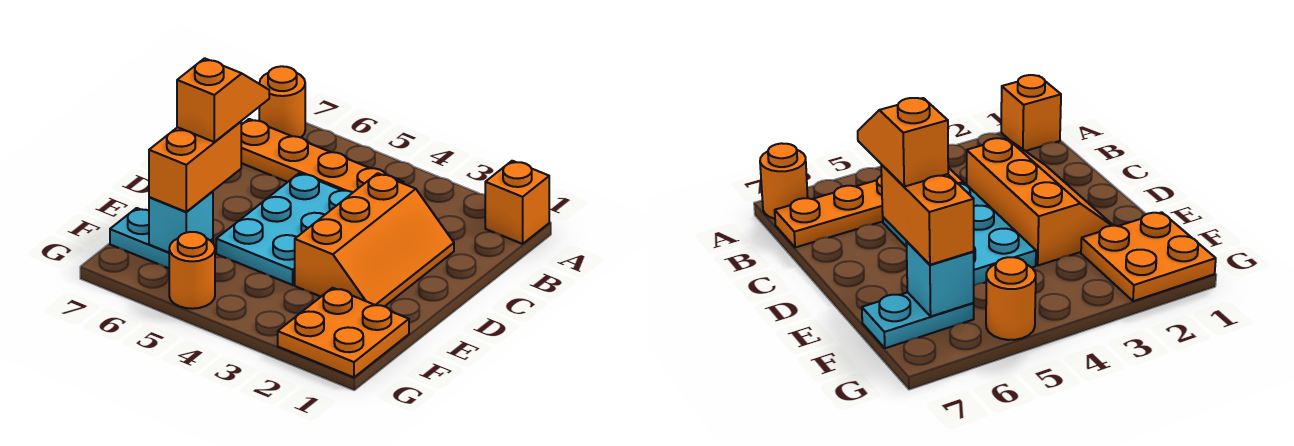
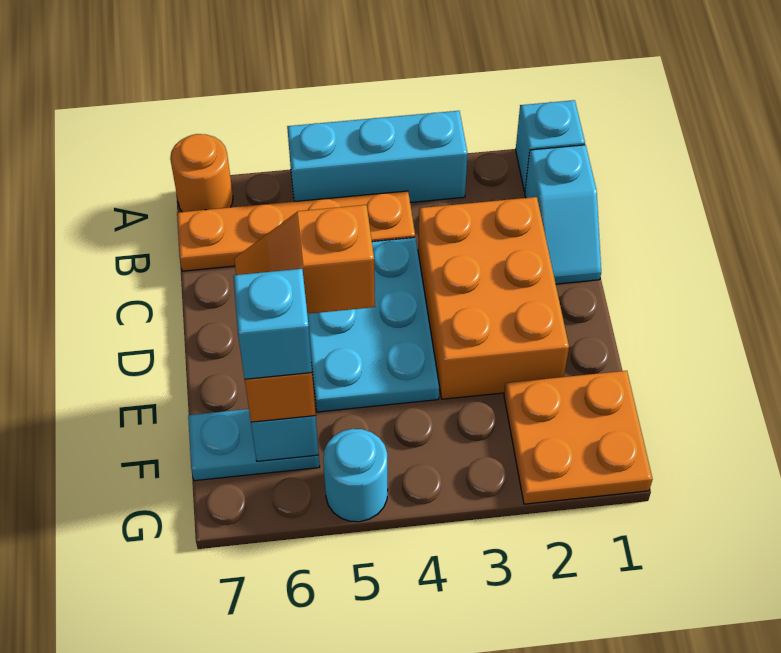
orange 1x1 brick [485,161,549,244] -> cyan 1x1 brick [516,100,585,191]
none -> cyan 1x3 brick [287,111,468,202]
none -> cyan 1x2 slope [525,145,601,284]
orange 2x3 slope [295,173,454,306] -> orange 2x3 brick [418,197,569,399]
orange 1x2 slope [177,58,269,142] -> orange 1x2 slope turned to [234,205,375,314]
none -> cyan 1x1 brick [233,269,312,379]
orange 1x1 round brick [169,232,215,309] -> cyan 1x1 round brick [323,429,388,522]

